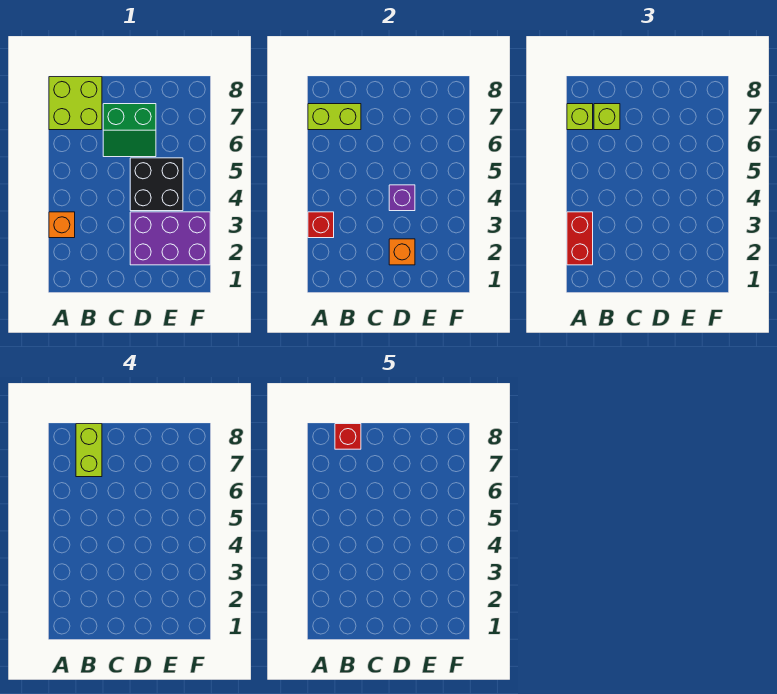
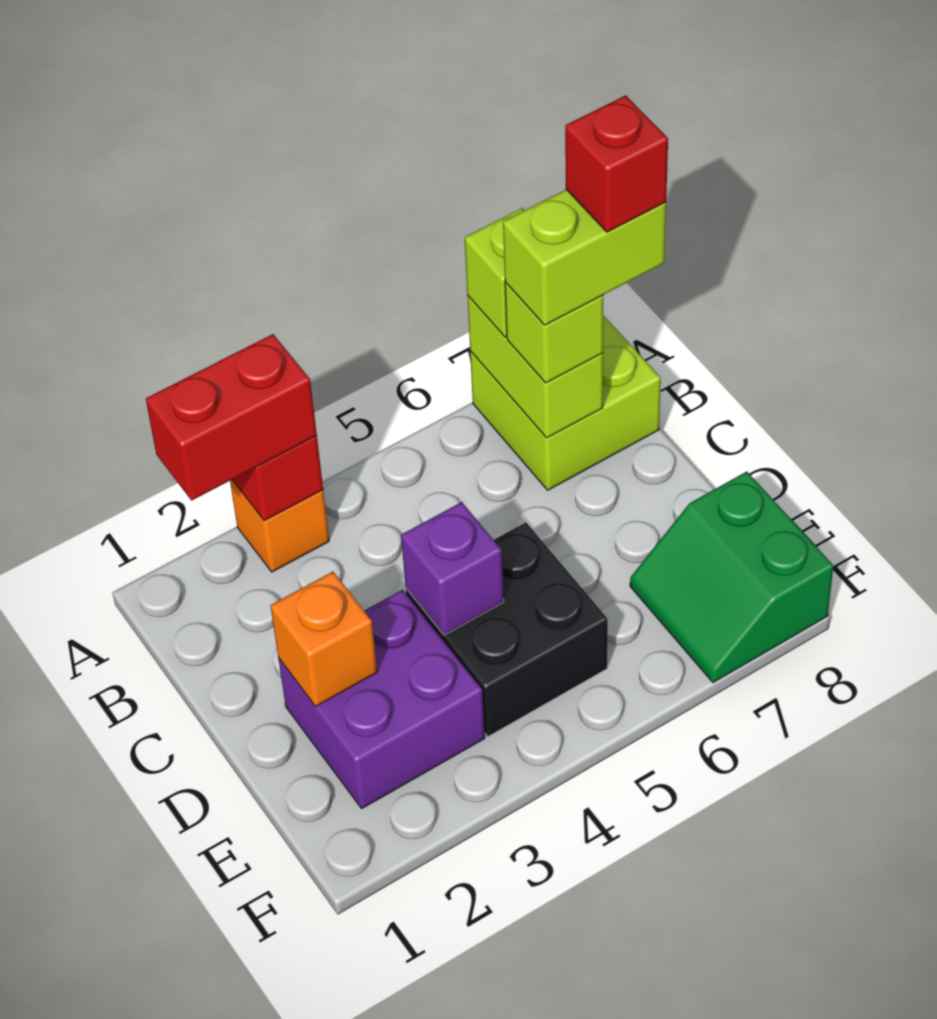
green 2x2 slope [103,104,156,157] -> green 2x2 slope moved to [630,472,833,683]
purple 2x3 brick [130,212,210,265] -> purple 2x2 brick [278,590,485,808]

